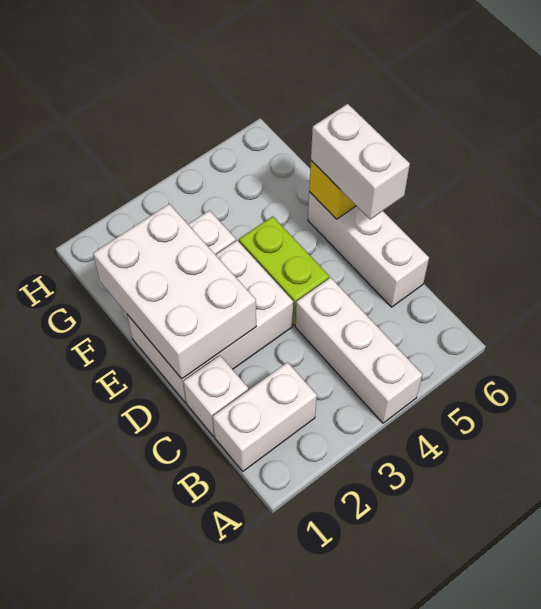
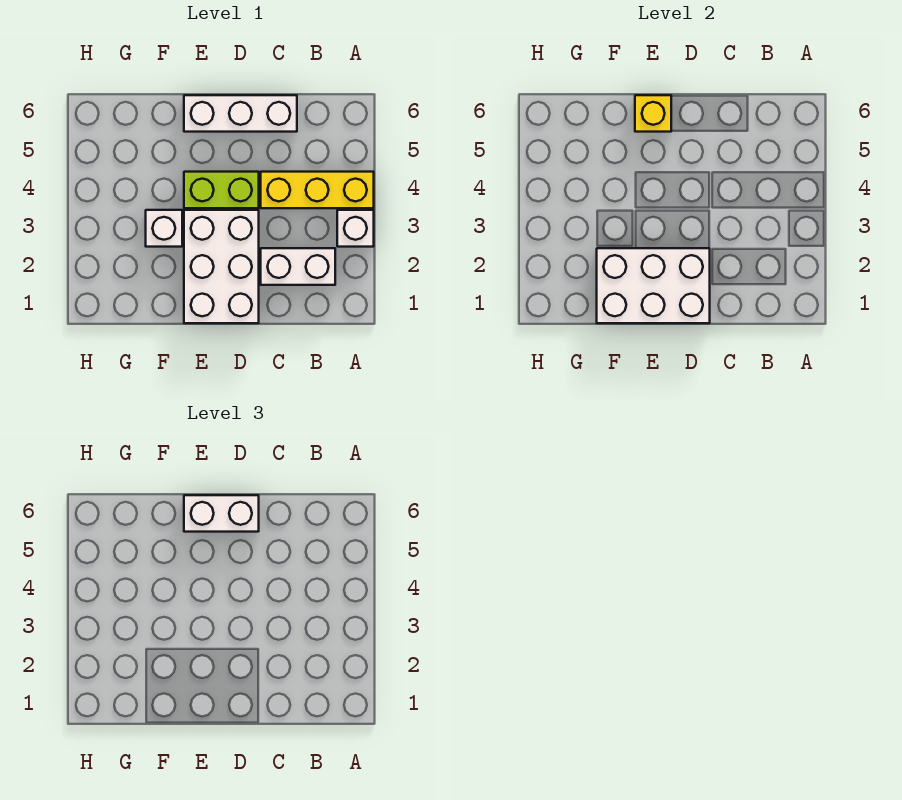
white 1x3 brick [295,277,422,423] -> yellow 1x3 brick [261,172,374,208]
white 1x2 brick [213,362,317,471] -> white 1x2 brick turned to [261,248,335,285]
white 1x1 brick [183,355,248,436] -> white 1x1 brick moved to [337,210,374,247]

